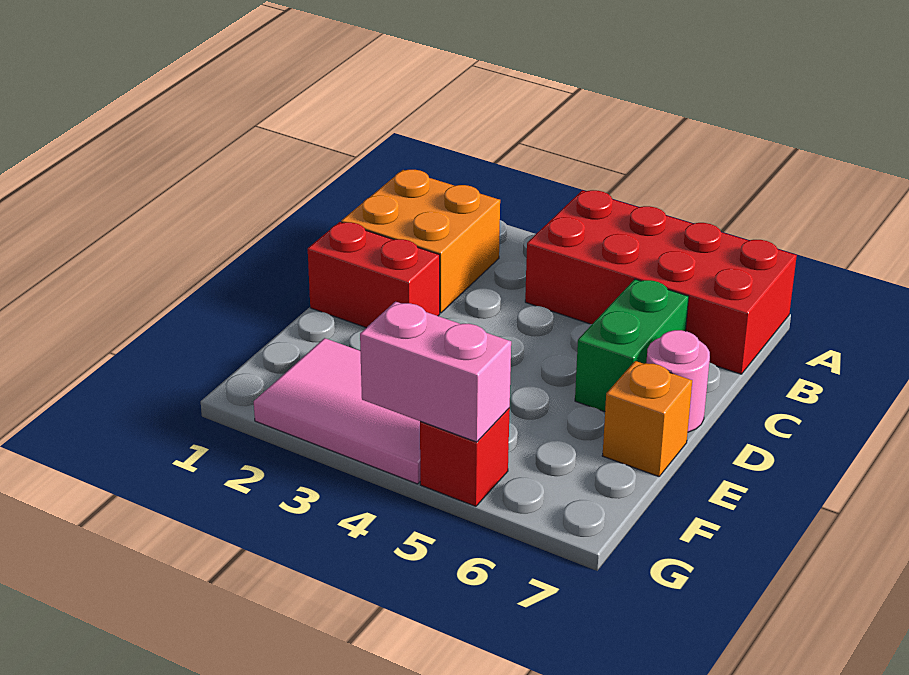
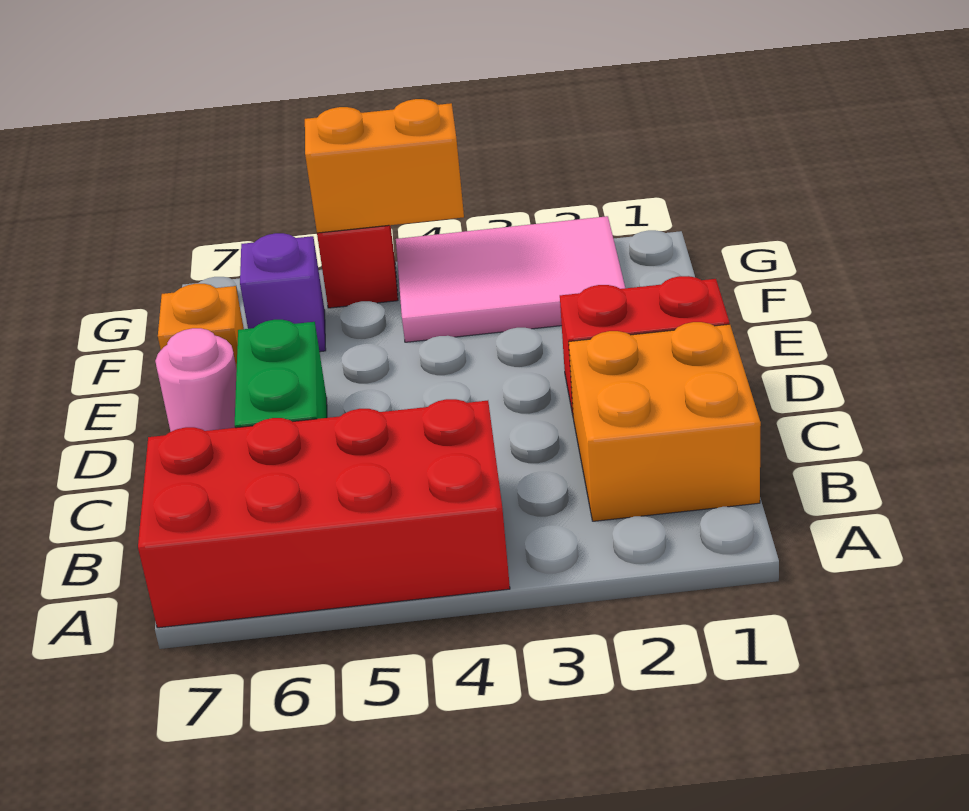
none -> purple 1x1 brick [240,233,326,352]
pink 1x2 brick [360,302,511,442] -> orange 1x2 brick [305,99,464,233]

